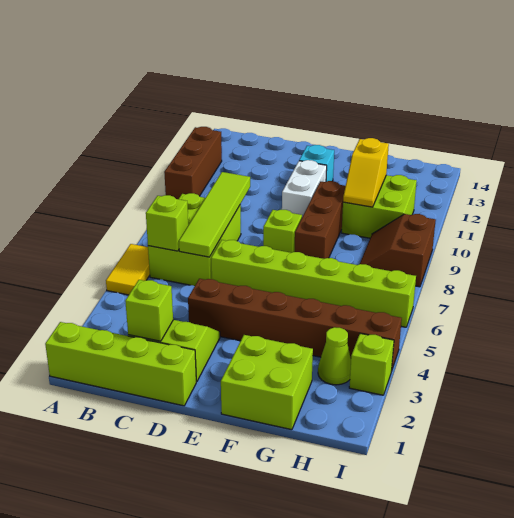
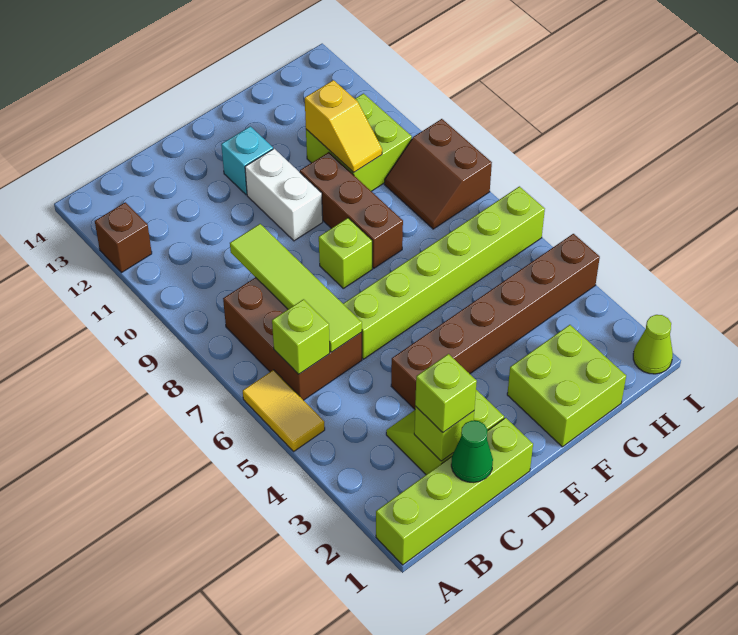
brown 1x3 brick [164,127,222,199] -> brown 1x1 brick [95,202,152,273]
lime 2x3 brick [148,193,241,286] -> brown 2x3 brick [223,277,362,400]
none -> green 1x1 cone [451,421,493,483]
lime 1x1 cone [318,327,351,385] -> lime 1x1 cone moved to [633,315,673,374]
lime 1x1 brick [349,333,394,395] -> lime 1x1 brick moved to [415,354,477,432]

